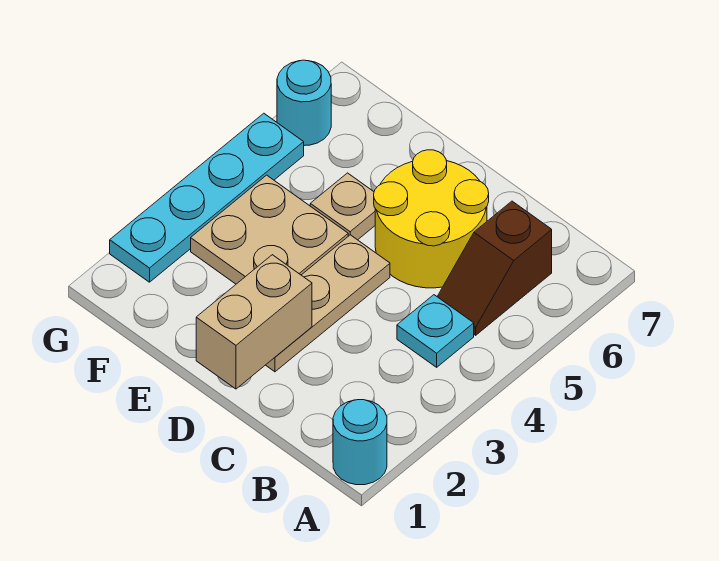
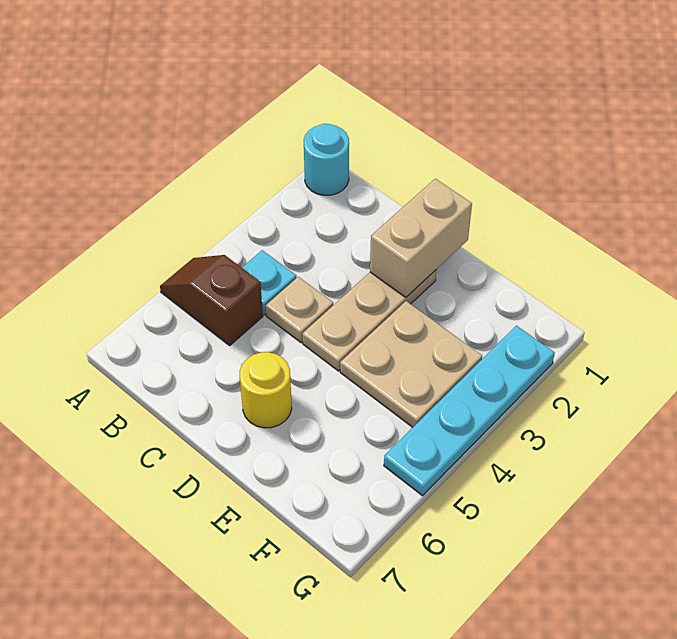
brown 1x2 slope [437,201,552,335] -> brown 1x2 slope turned to [160,255,263,346]
yellow 2x2 round brick [374,150,489,288] -> yellow 1x1 round brick [240,352,292,428]
tan 1x1 plate [310,173,375,240] -> tan 1x1 plate moved to [266,277,333,343]
cyan 1x1 round brick [277,60,331,146] -> none

